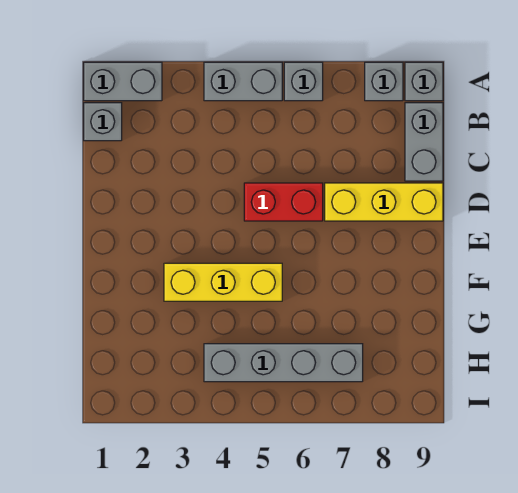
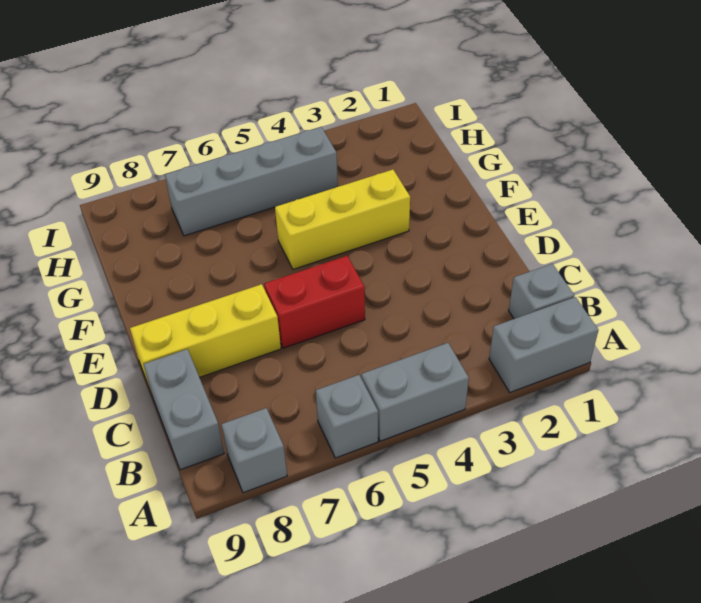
grey 1x1 brick [405,62,443,101] -> none

